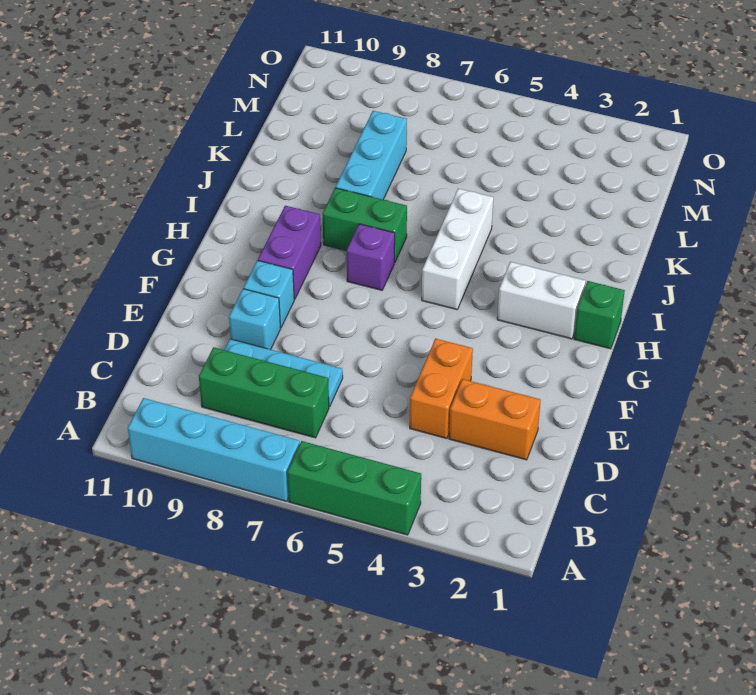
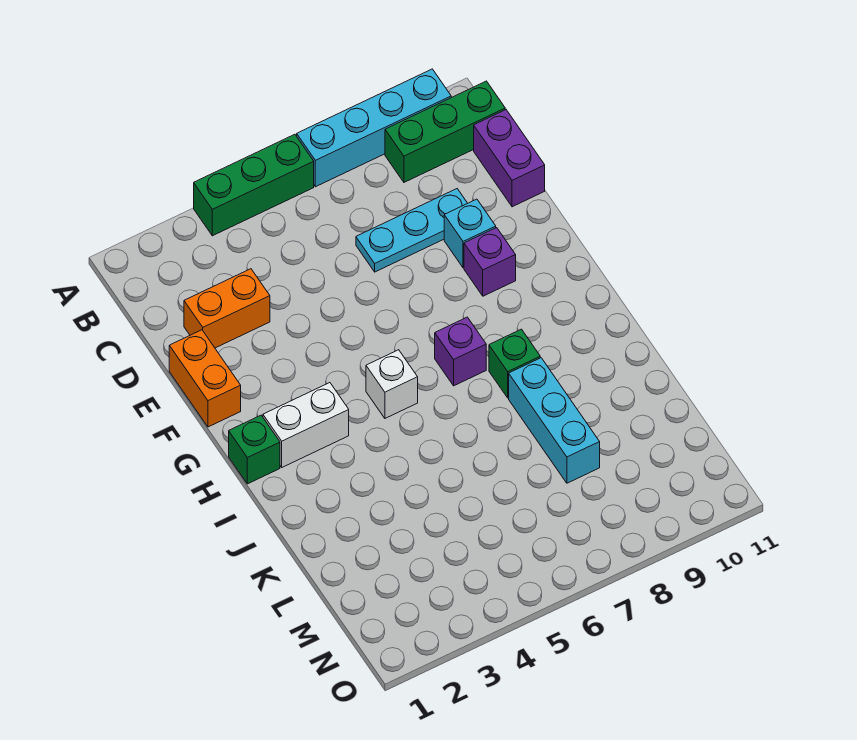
green 1x3 brick [199,347,329,438] -> green 1x3 brick moved to [385,81,505,182]
orange 1x2 brick [410,339,473,438] -> orange 1x2 brick moved to [169,330,241,427]
cyan 1x1 brick [244,260,294,328] -> purple 1x1 brick [464,228,516,296]
purple 1x2 brick [258,206,321,299] -> purple 1x2 brick moved to [474,110,545,207]
white 1x3 brick [422,188,493,310] -> white 1x1 brick [366,350,418,418]
green 1x2 brick [322,188,407,263] -> green 1x1 brick [489,329,540,398]

